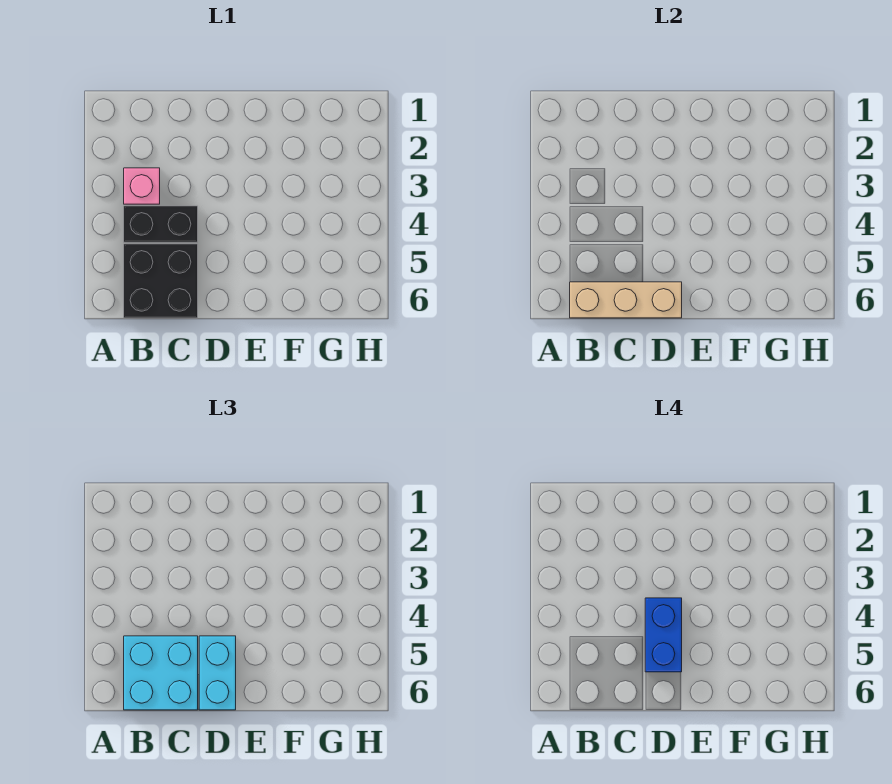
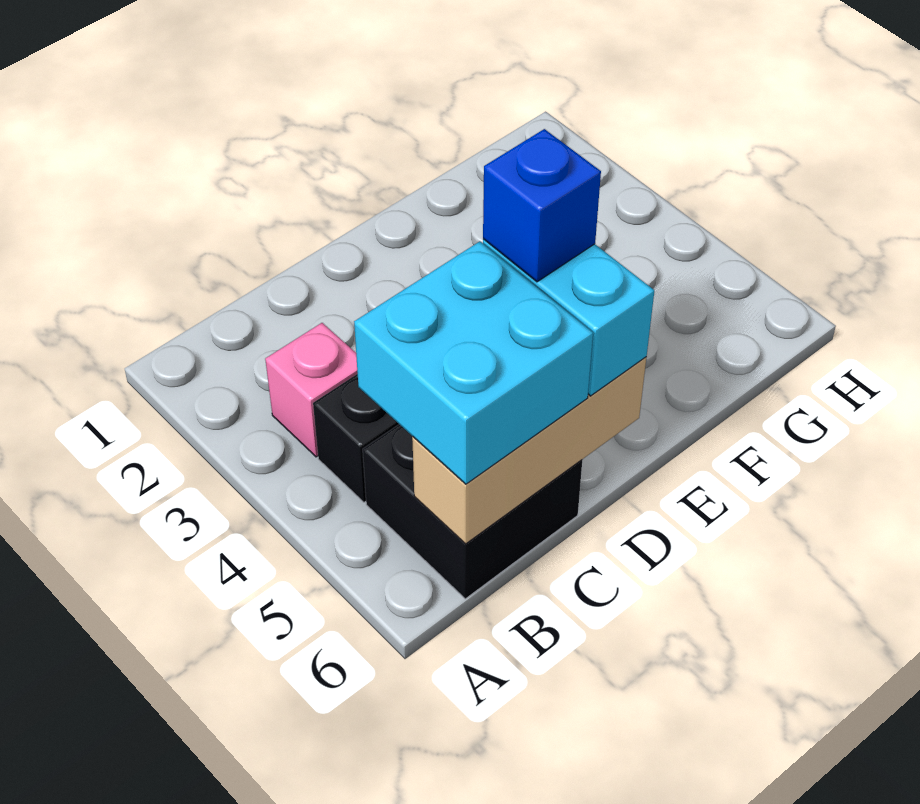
blue 1x2 brick [645,598,682,672] -> blue 1x1 brick [483,129,601,282]

